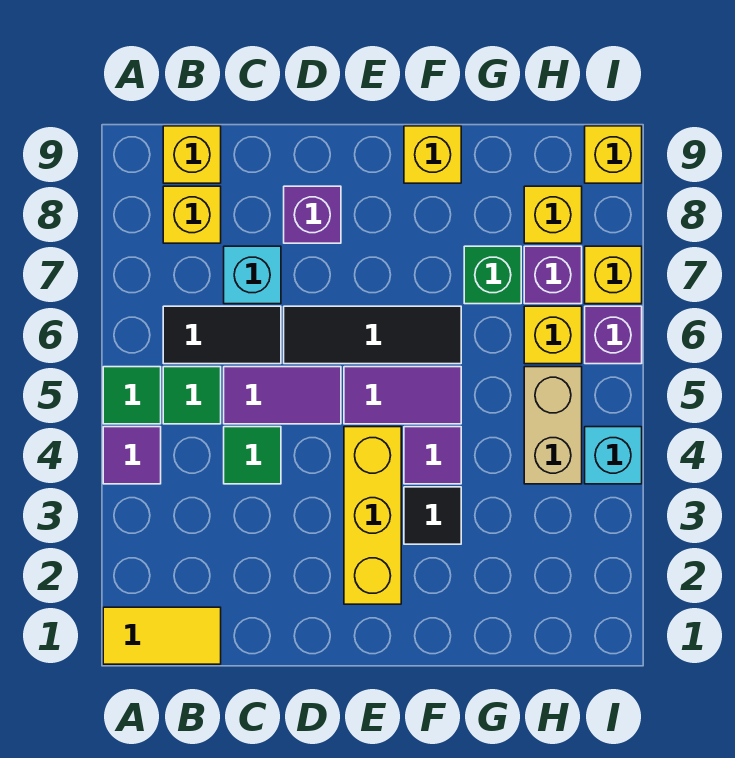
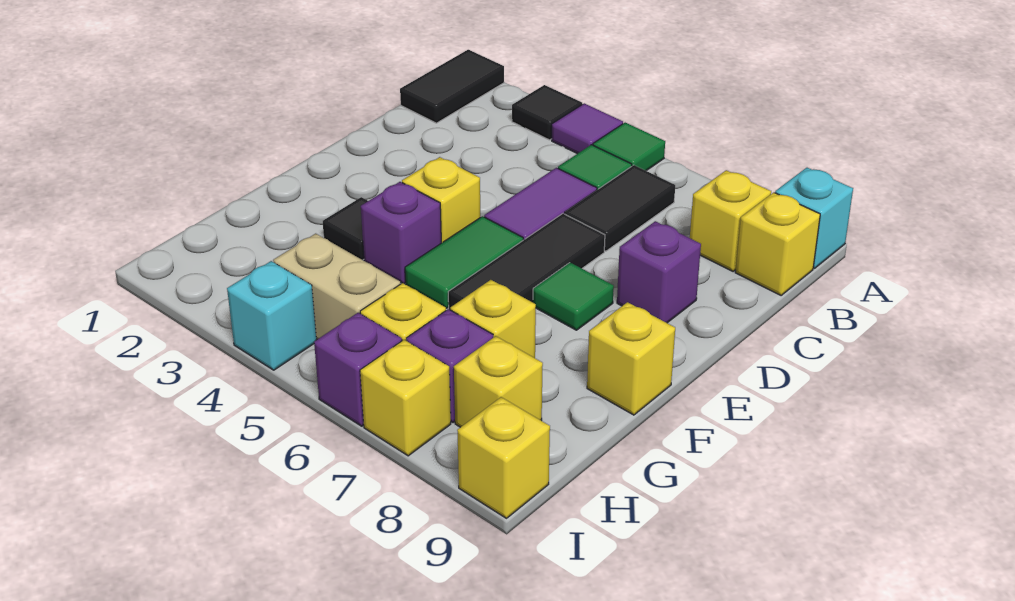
yellow 1x2 tile [103,607,221,664] -> black 1x2 tile [400,50,504,123]
none -> black 1x1 tile [512,85,582,140]
green 1x1 tile [224,427,281,484] -> green 1x1 tile moved to [533,263,614,330]
cyan 1x1 brick [224,246,281,304] -> cyan 1x1 brick moved to [775,168,853,268]
yellow 1x3 brick [344,427,401,604] -> yellow 1x1 brick [402,157,480,243]
purple 1x2 tile [344,367,461,424] -> green 1x2 tile [405,216,523,308]
purple 1x1 tile [404,427,461,484] -> purple 1x1 brick [361,182,441,284]
green 1x1 brick [464,246,521,304] -> yellow 1x1 brick [450,280,536,358]

